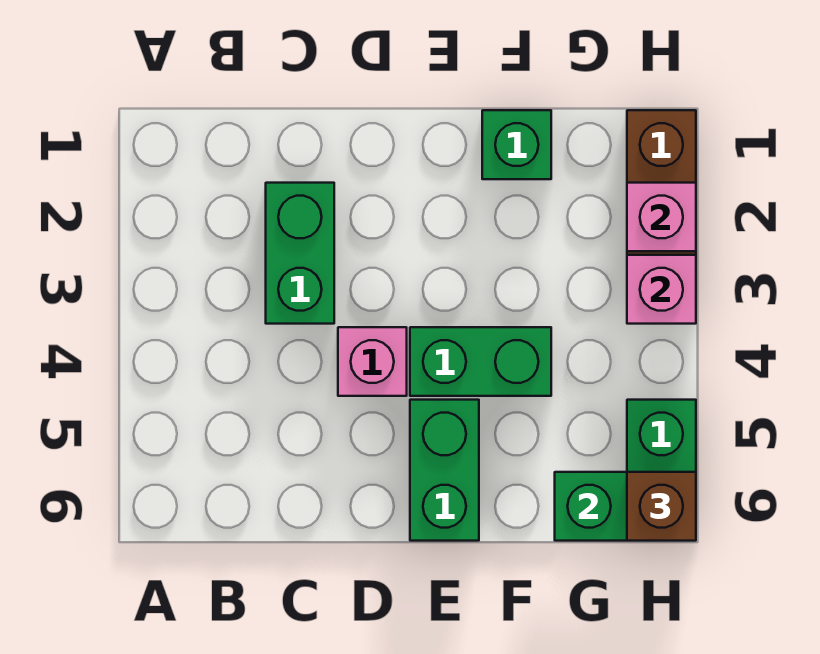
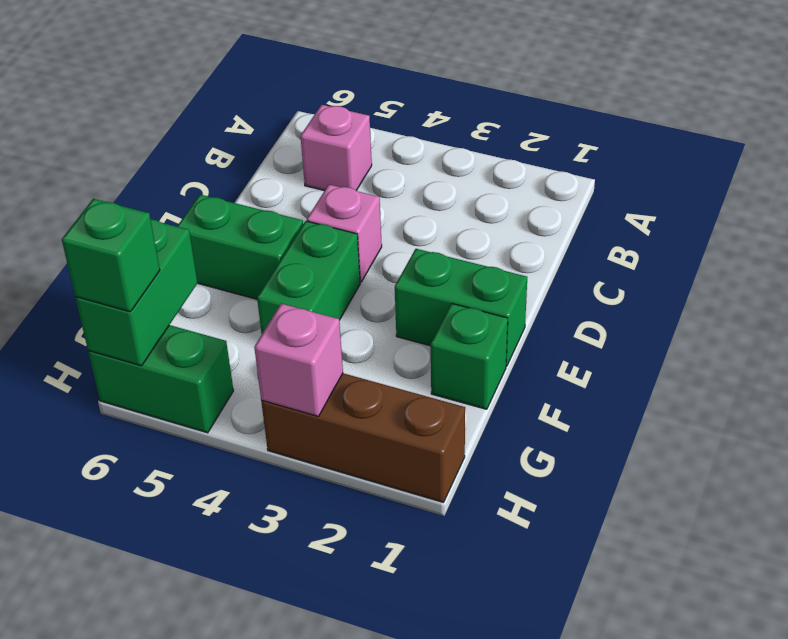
green 1x2 brick [266,183,334,324] -> green 1x2 brick moved to [395,249,527,366]
pink 1x1 brick [627,183,696,251] -> pink 1x1 brick moved to [300,105,372,191]
brown 1x1 brick [627,472,696,541] -> green 1x1 brick [62,199,160,312]

